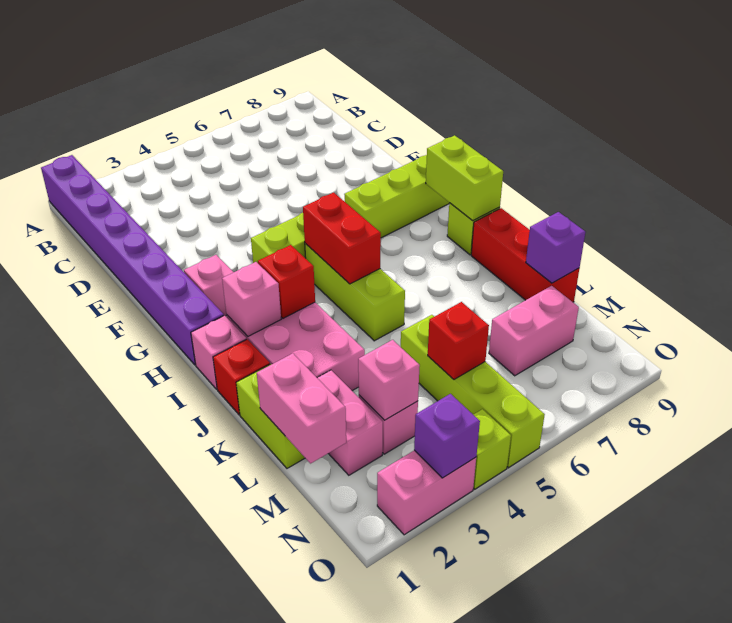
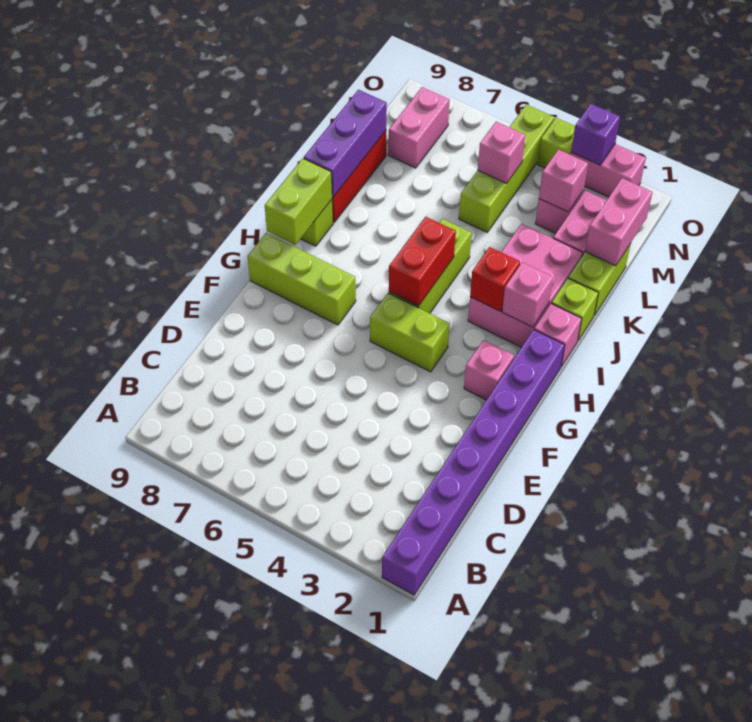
red 1x1 brick [213,339,270,415] -> lime 1x1 brick [551,278,598,340]
purple 1x1 brick [526,212,585,283] -> purple 1x3 brick [304,90,387,197]
red 1x1 brick [428,302,489,379] -> pink 1x1 brick [478,122,525,184]
pink 1x2 brick [489,286,579,376] -> pink 1x2 brick turned to [388,87,450,168]

